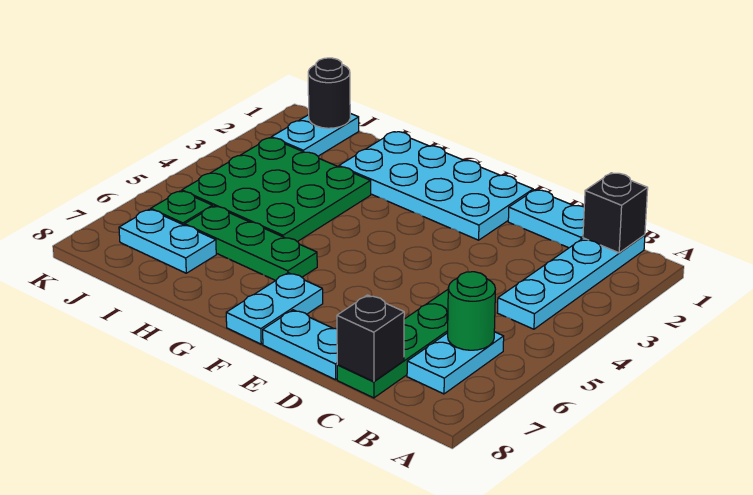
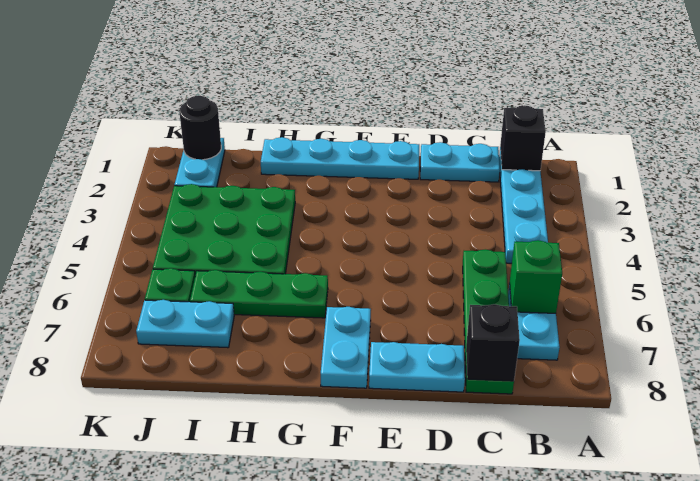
green 1x1 round brick [448,272,495,350] -> green 1x1 brick [510,240,562,313]
cyan 2x4 plate [339,132,533,240] -> cyan 1x4 plate [261,137,419,179]

